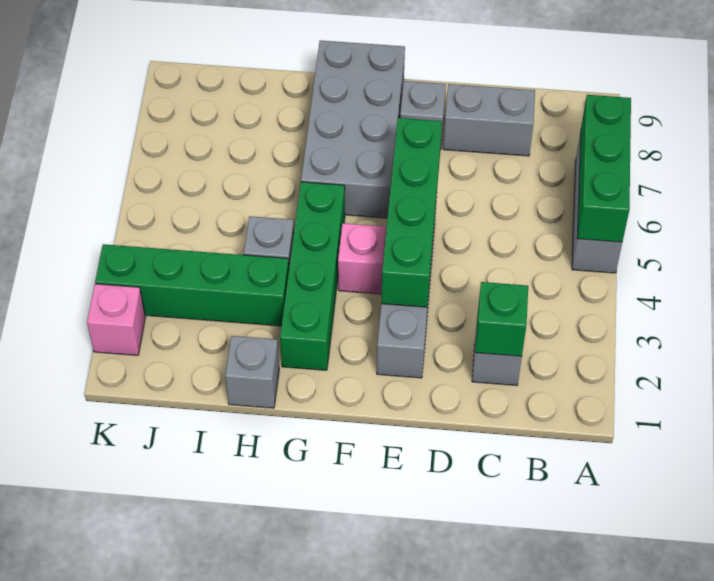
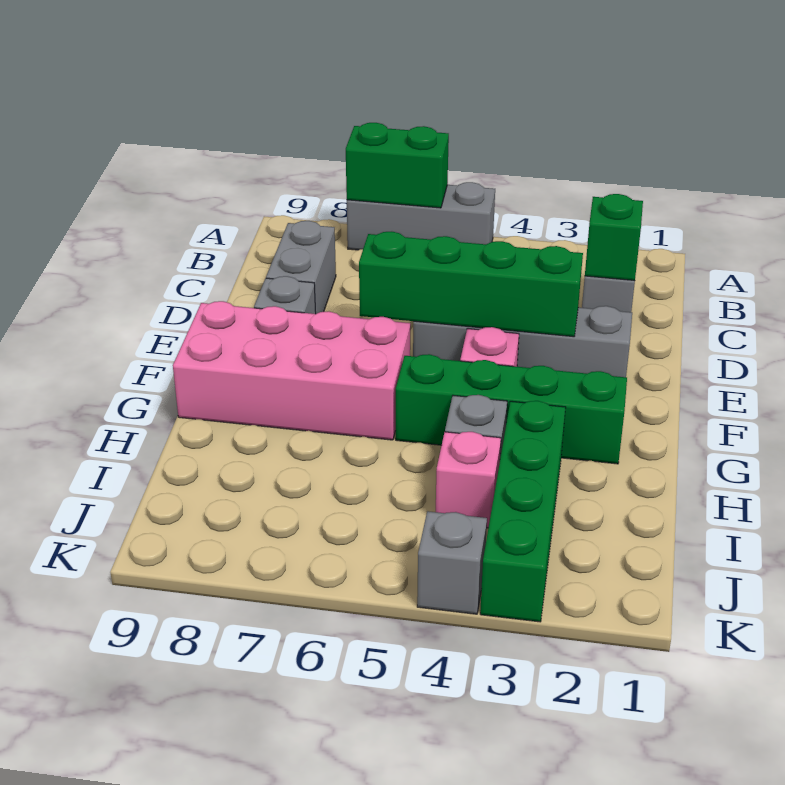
green 1x3 brick [577,95,631,242] -> green 1x2 brick [346,123,449,208]
grey 2x4 brick [301,40,405,218] -> pink 2x4 brick [173,301,410,440]
grey 1x1 brick [225,336,279,408] -> grey 1x1 brick moved to [417,511,487,614]
pink 1x1 brick [87,284,145,355] -> pink 1x1 brick moved to [436,432,501,528]

